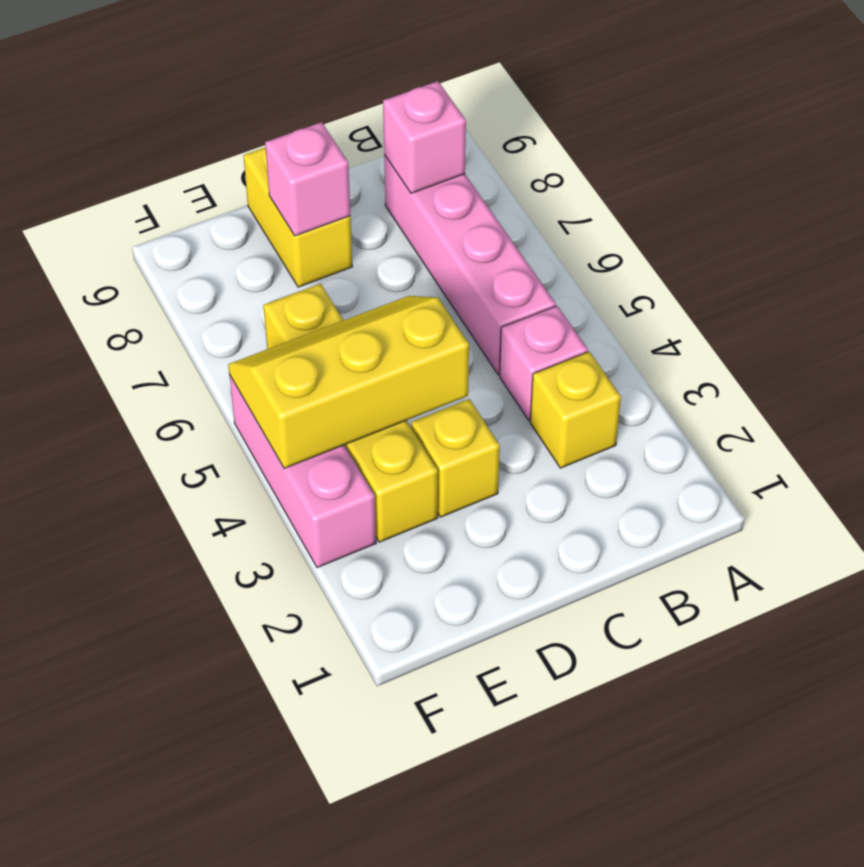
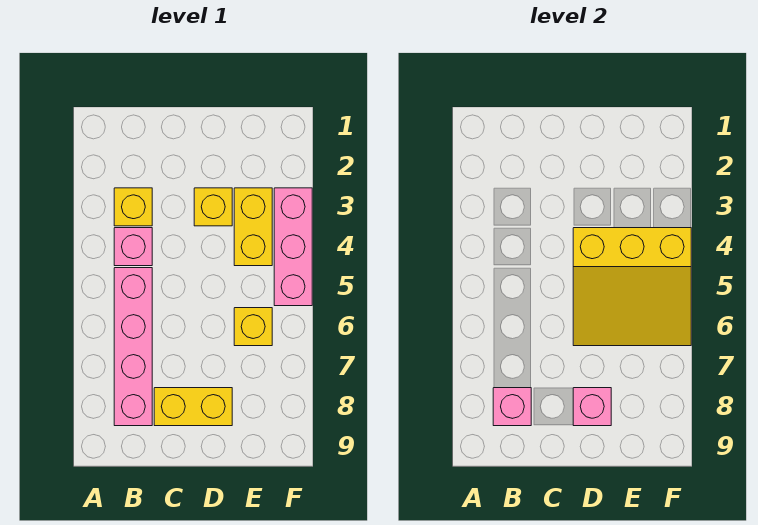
yellow 2x3 slope [228,296,469,468] -> yellow 3x3 slope [573,228,691,346]
yellow 1x2 brick [244,147,352,287] -> yellow 1x2 brick turned to [154,388,232,426]

